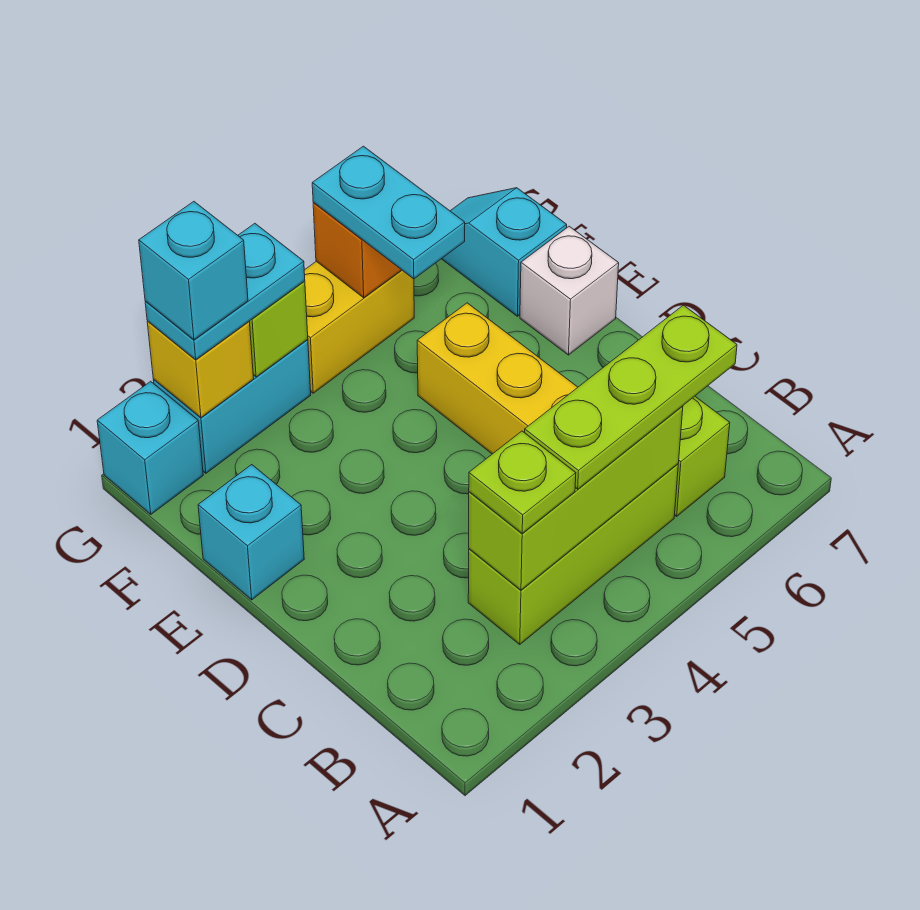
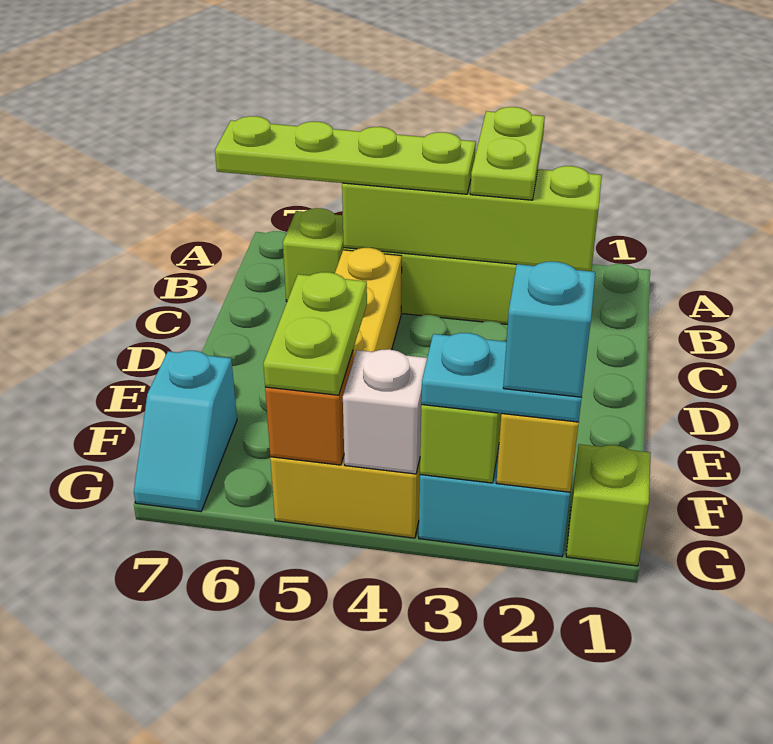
lime 1x3 brick [469,406,683,590] -> lime 1x4 brick [342,166,602,271]
lime 1x1 plate [469,431,576,533] -> lime 1x2 plate [470,107,545,200]
lime 1x3 plate [525,305,737,489] -> lime 1x4 plate [215,116,476,194]
cyan 1x1 brick [198,465,304,600] -> none
white 1x1 brick [520,226,619,355] -> white 1x1 brick moved to [343,349,427,474]
cyan 1x2 plate [312,146,465,279] -> lime 1x2 plate [263,272,367,395]
cyan 1x1 brick [97,381,203,514] -> lime 1x1 brick [566,444,650,566]

